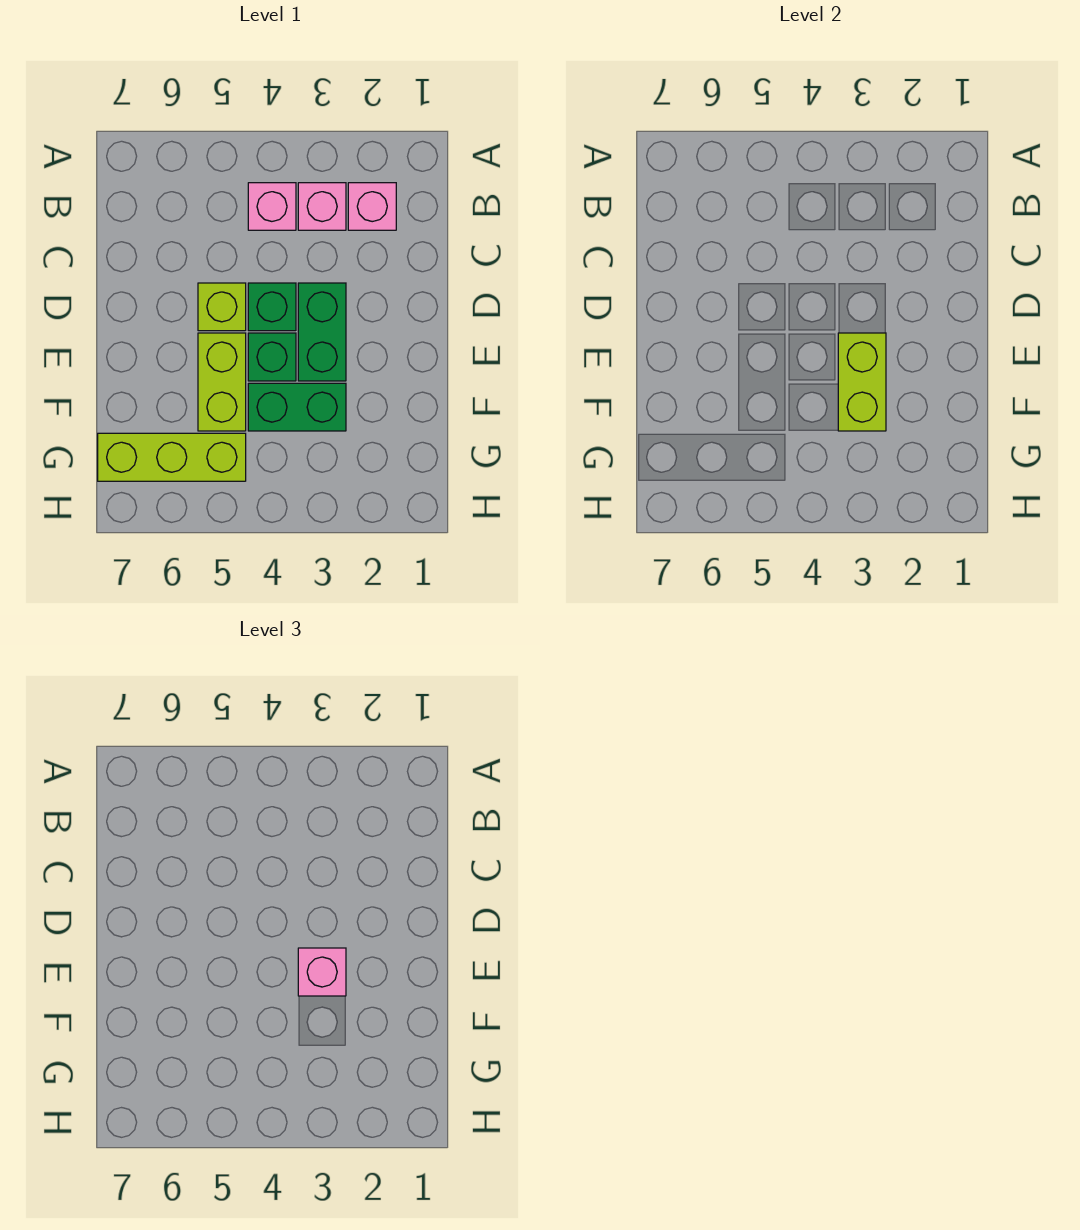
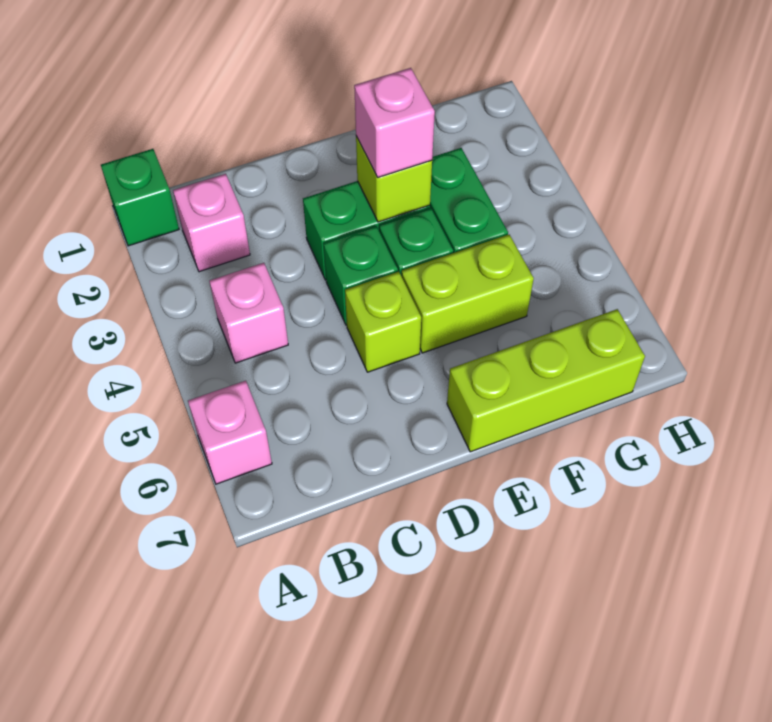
none -> green 1x1 brick [101,149,179,246]
pink 1x1 brick [298,183,346,230] -> pink 1x1 brick moved to [188,381,272,484]
lime 1x2 brick [838,333,886,431] -> lime 1x1 brick [356,136,432,222]
lime 1x3 brick [98,433,246,481] -> lime 1x3 brick turned to [447,309,645,452]

